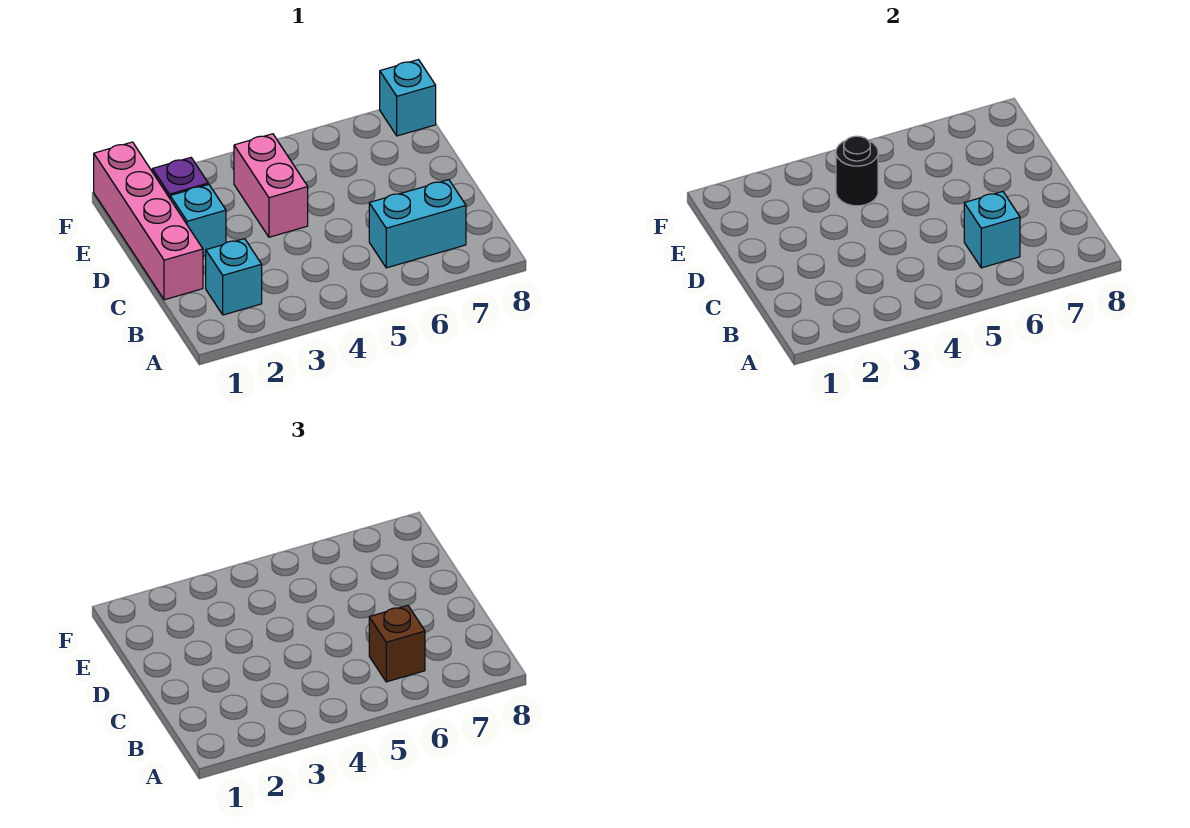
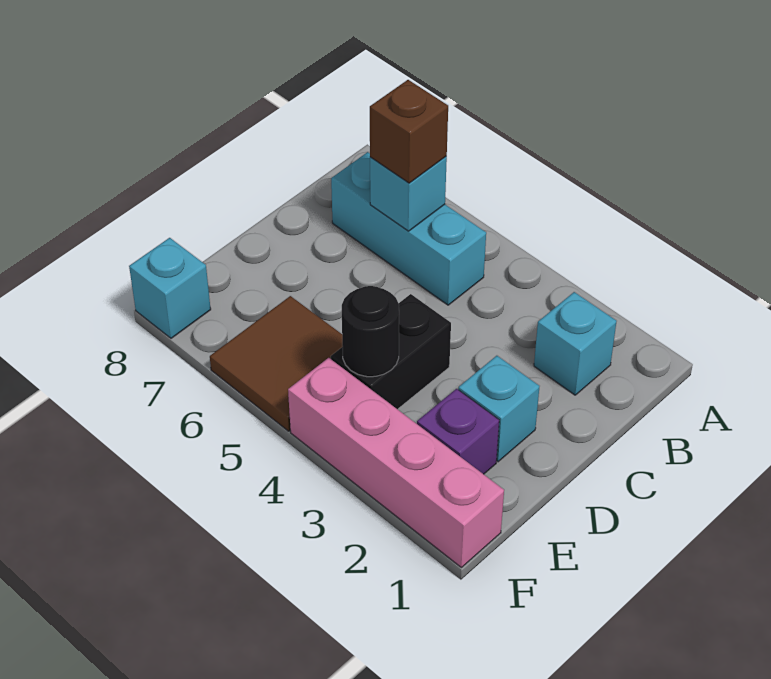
cyan 1x2 brick [369,180,466,268] -> cyan 1x3 brick [331,152,486,305]
pink 1x4 brick [94,142,203,300] -> pink 1x4 brick turned to [288,358,504,568]
pink 1x2 brick [234,134,308,237] -> black 1x2 brick [331,294,451,409]
none -> brown 2x2 tile [210,296,343,431]

